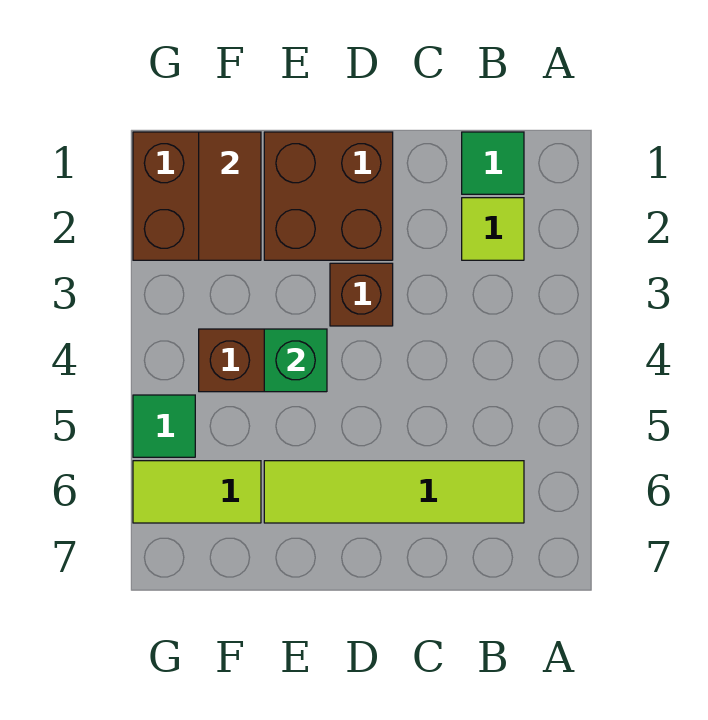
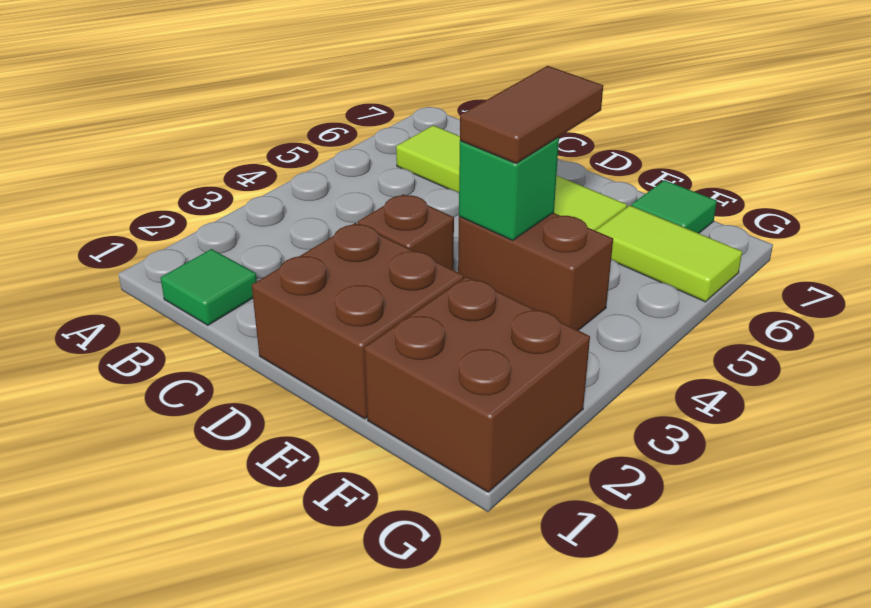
lime 1x1 tile [462,198,524,260] -> none
brown 1x2 tile [199,132,261,260] -> brown 1x2 tile moved to [460,66,603,163]
green 1x1 tile [133,395,195,457] -> green 1x1 tile moved to [631,180,717,233]

